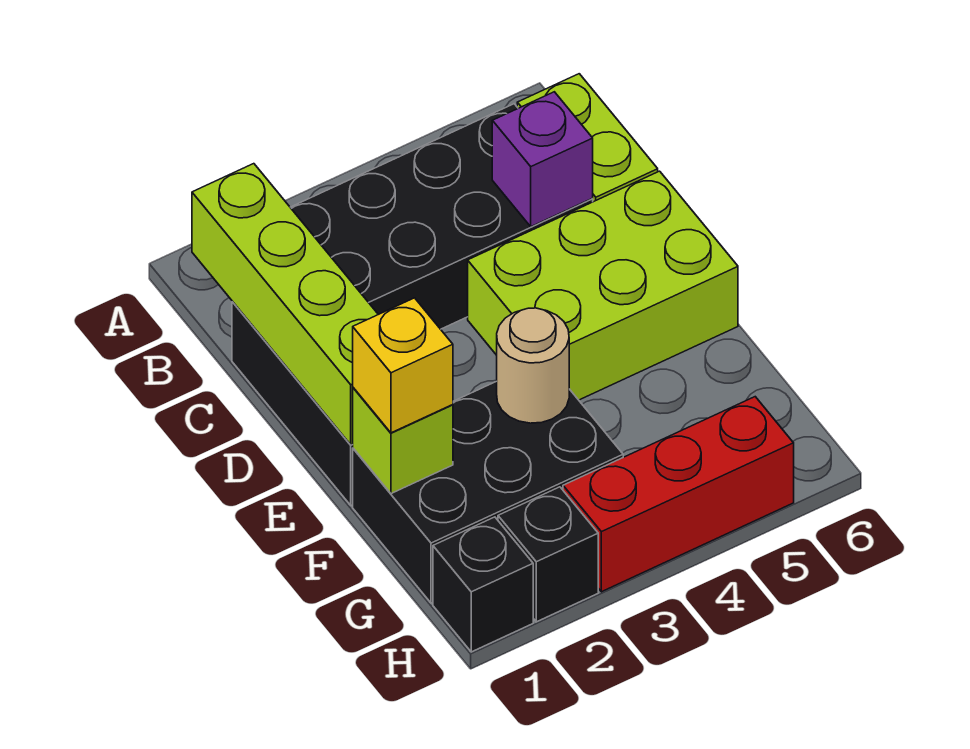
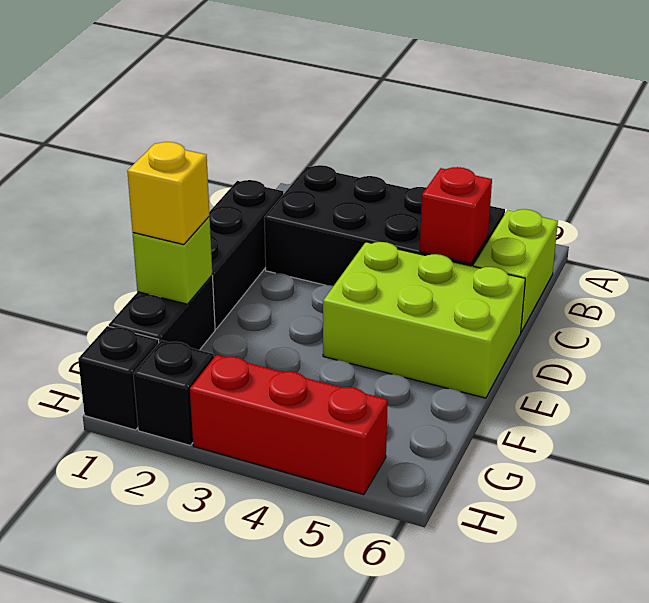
lime 1x4 brick [192,164,378,445] -> none
purple 1x1 brick [492,92,593,227] -> red 1x1 brick [420,167,492,264]
black 2x3 brick [353,381,623,603] -> black 1x2 brick [109,276,215,350]
tan 1x1 round brick [497,308,569,423] -> none

